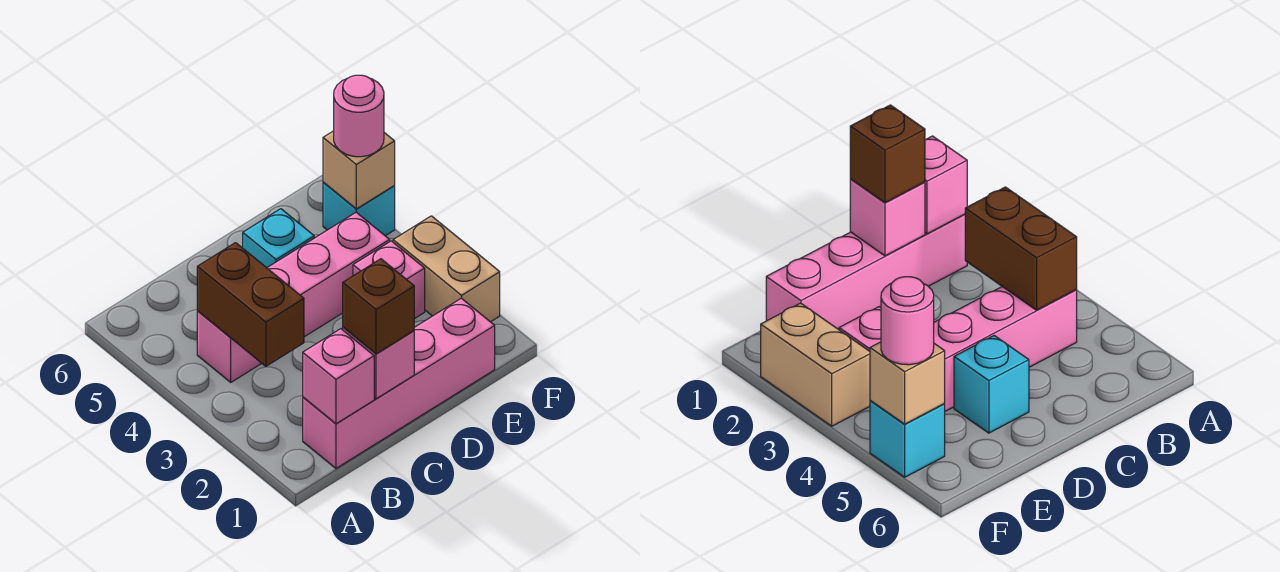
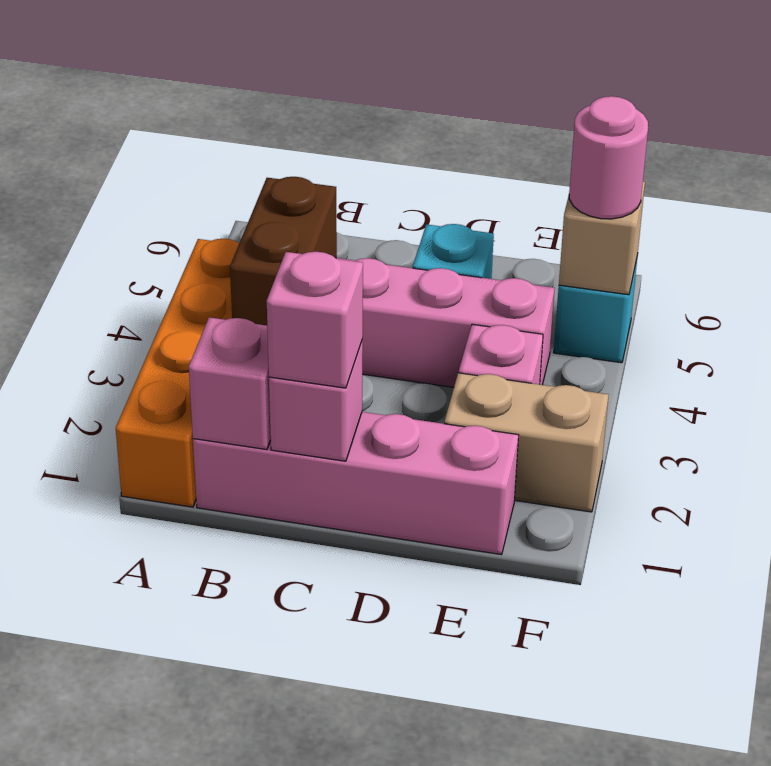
none -> orange 1x4 brick [116,239,239,507]
brown 1x1 brick [343,259,414,354] -> pink 1x1 brick [267,252,363,388]
tan 1x2 brick [393,216,500,322] -> tan 1x2 brick turned to [444,373,609,512]

